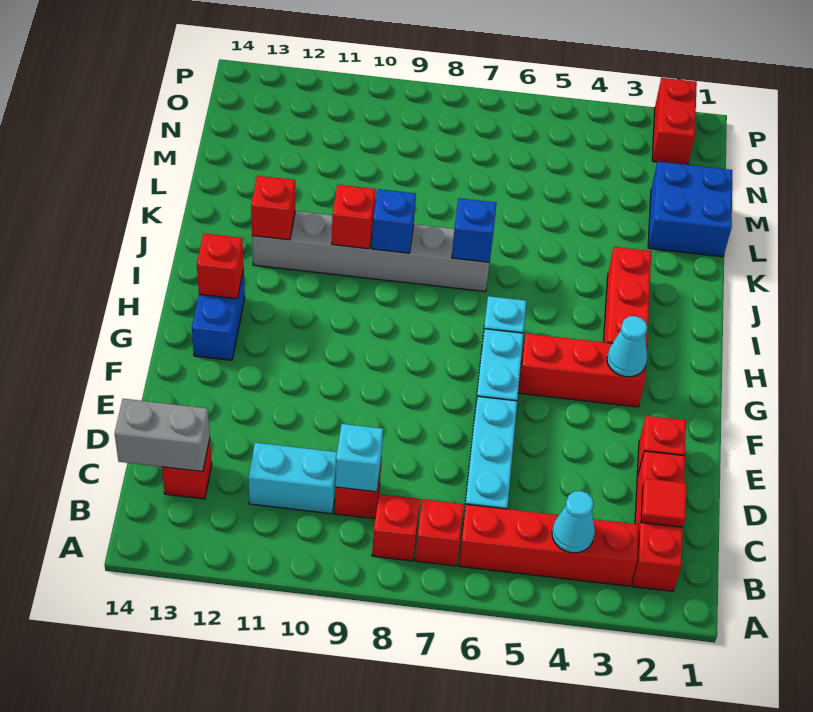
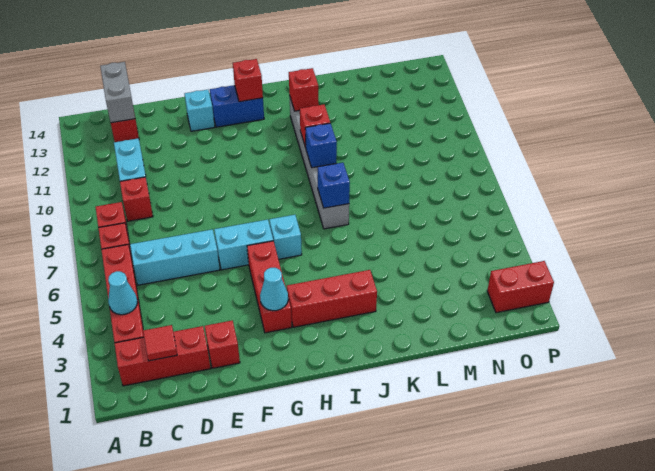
cyan 1x1 brick [335,424,383,492] -> cyan 1x1 brick moved to [185,90,215,131]
blue 2x2 brick [648,162,732,257] -> none

